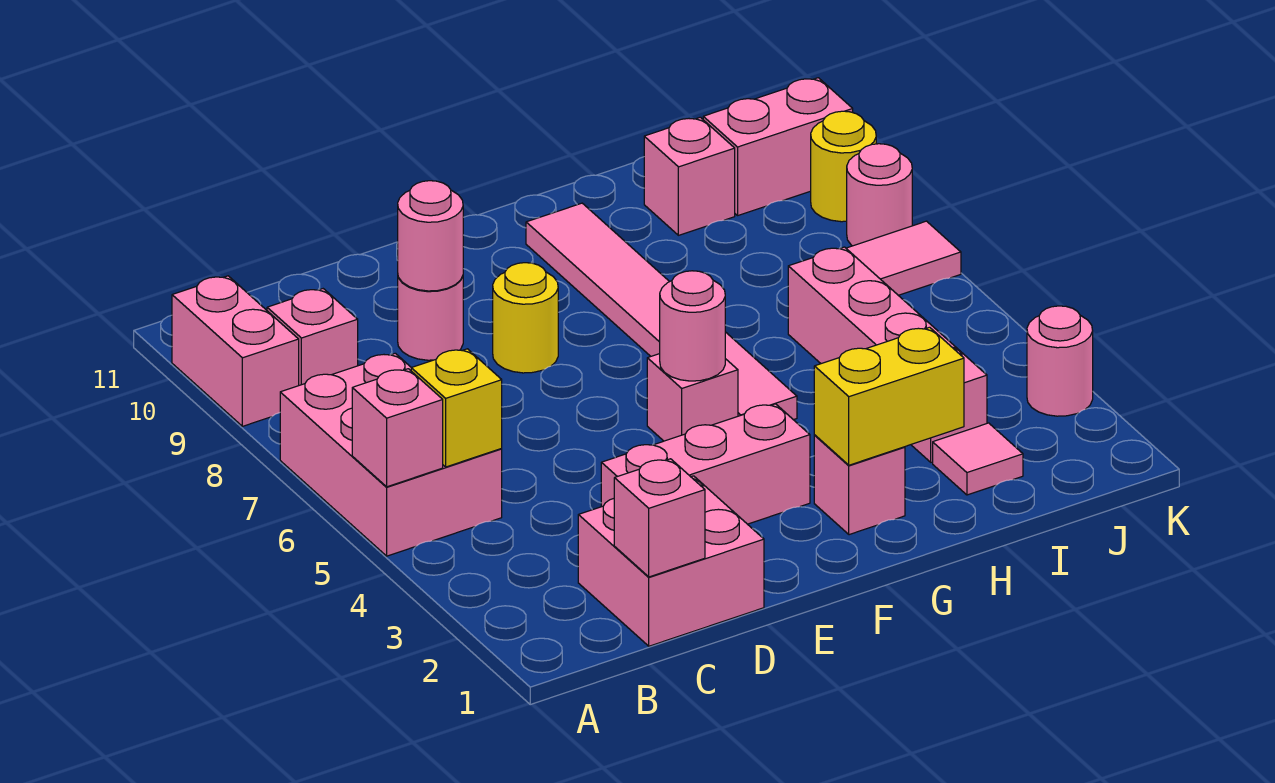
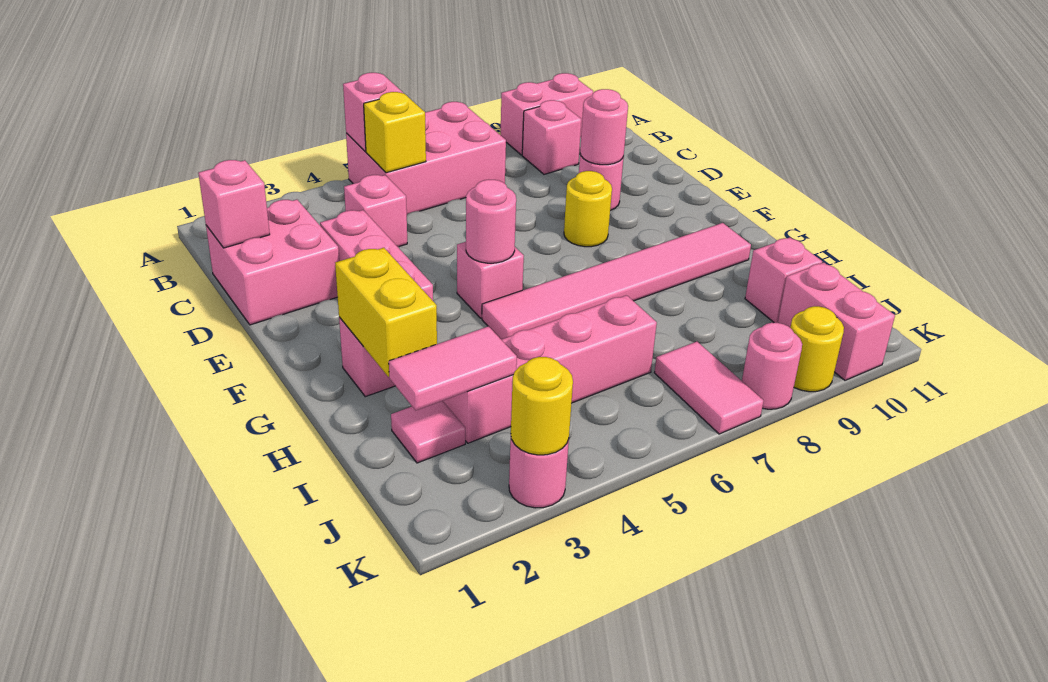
none -> pink 1x1 brick [344,175,407,247]
none -> pink 1x2 tile [389,326,517,410]
none -> yellow 1x1 round brick [511,357,573,455]

